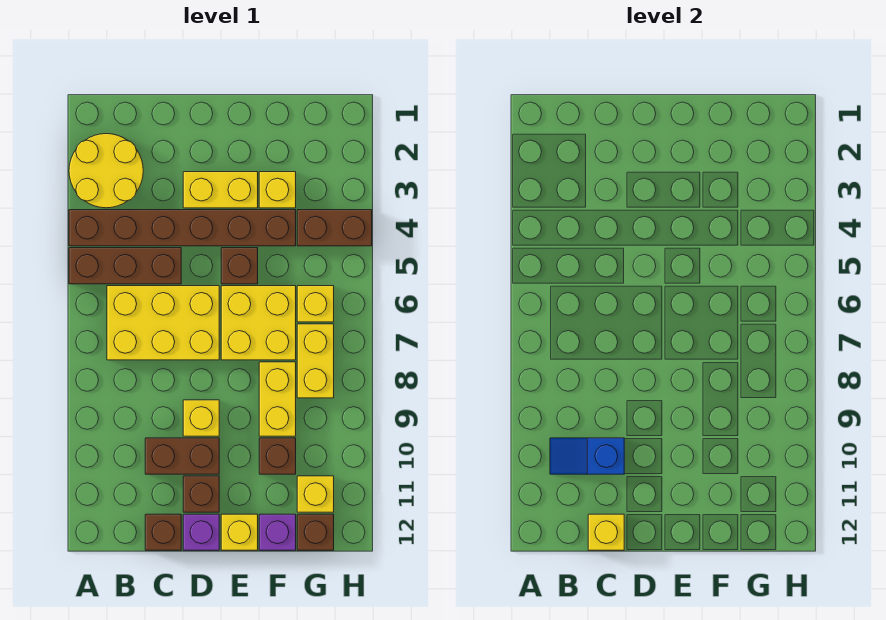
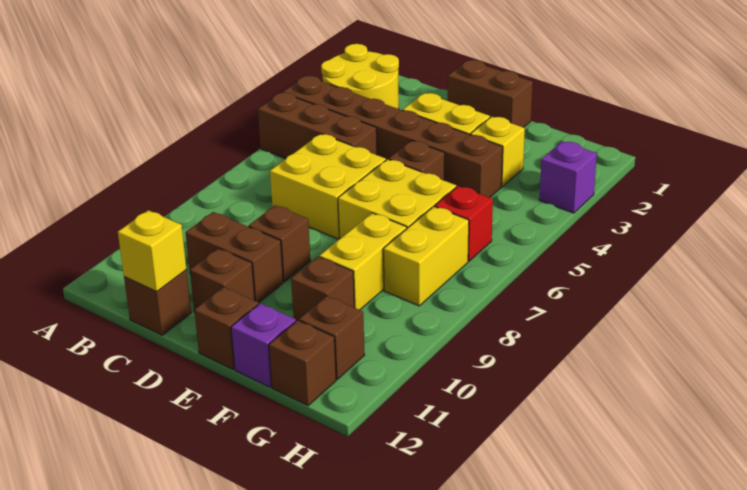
yellow 2x3 brick [107,286,219,360] -> yellow 2x2 brick [270,134,386,239]
blue 1x2 slope [550,438,624,474] -> none
yellow 1x1 brick [183,400,219,436] -> brown 1x1 brick [249,205,310,282]
purple 1x1 brick [183,514,219,550] -> purple 1x1 brick moved to [539,141,597,213]
yellow 1x1 brick [221,514,258,550] -> brown 1x1 brick [194,287,258,370]
brown 1x2 brick [297,210,372,246] -> brown 1x2 brick moved to [448,60,533,128]
yellow 1x1 brick [297,286,334,322] -> red 1x1 brick [435,186,493,261]
yellow 1x1 brick [297,476,334,512] -> brown 1x1 brick [299,296,365,379]

